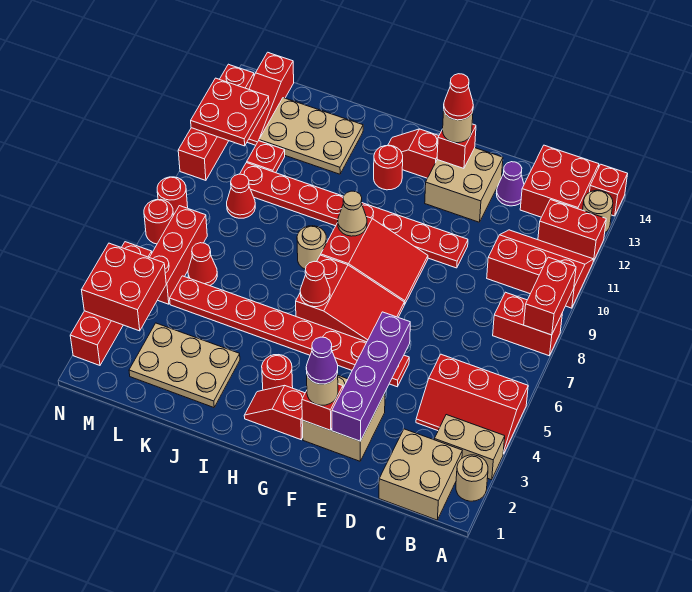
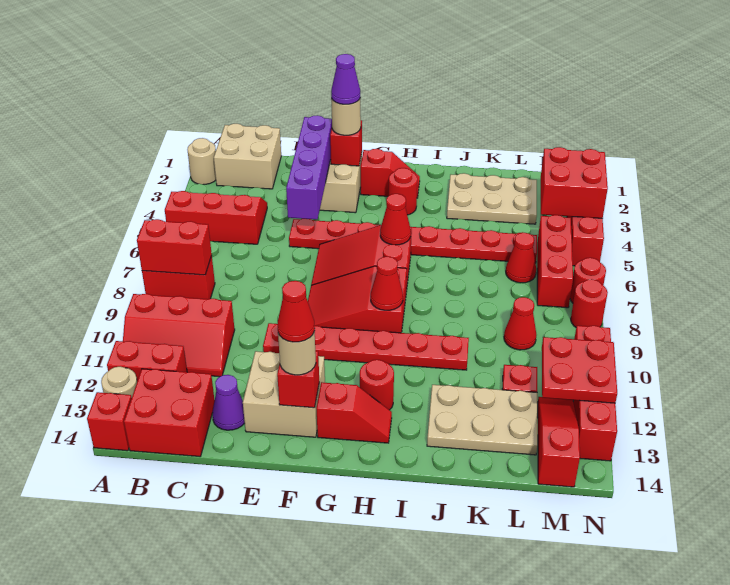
tan 1x2 brick [434,415,505,480] -> none
red 1x2 brick [524,257,576,335] -> red 1x2 brick turned to [137,219,212,275]
red 1x8 plate [240,163,468,268] -> red 1x6 plate [263,323,469,370]
tan 1x1 cone [338,191,367,236] -> red 1x1 cone [371,257,403,310]
tan 1x1 round brick [297,226,326,269] -> none

